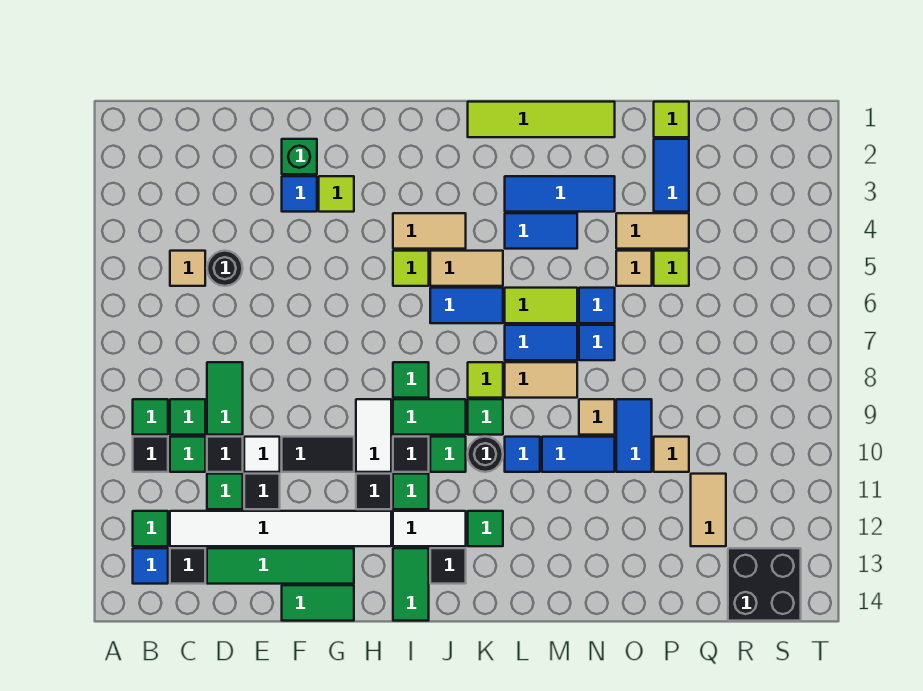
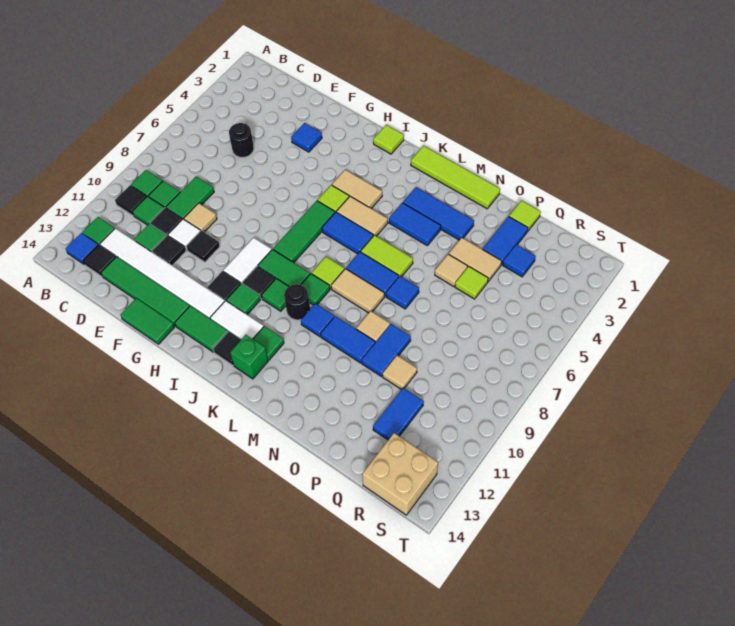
tan 1x1 tile [170,251,205,286] -> tan 1x1 tile moved to [184,203,217,232]
green 1x1 brick [282,139,317,174] -> green 1x1 brick moved to [230,335,268,379]
black 1x2 tile [282,437,354,472] -> black 1x1 tile [186,231,220,262]
lime 1x1 tile [319,176,354,212] -> lime 1x1 tile moved to [373,125,404,154]
green 1x1 tile [393,362,429,398] -> green 1x3 tile [273,201,335,262]
green 1x2 tile [393,548,429,621] -> green 1x2 tile turned to [175,306,228,352]
blue 1x1 tile [579,288,615,323] -> blue 1x1 tile moved to [503,245,536,277]
tan 1x2 tile [691,474,726,546] -> blue 1x2 tile [373,388,424,440]
black 2x2 brick [728,548,801,621] -> tan 2x2 brick [362,433,438,515]

